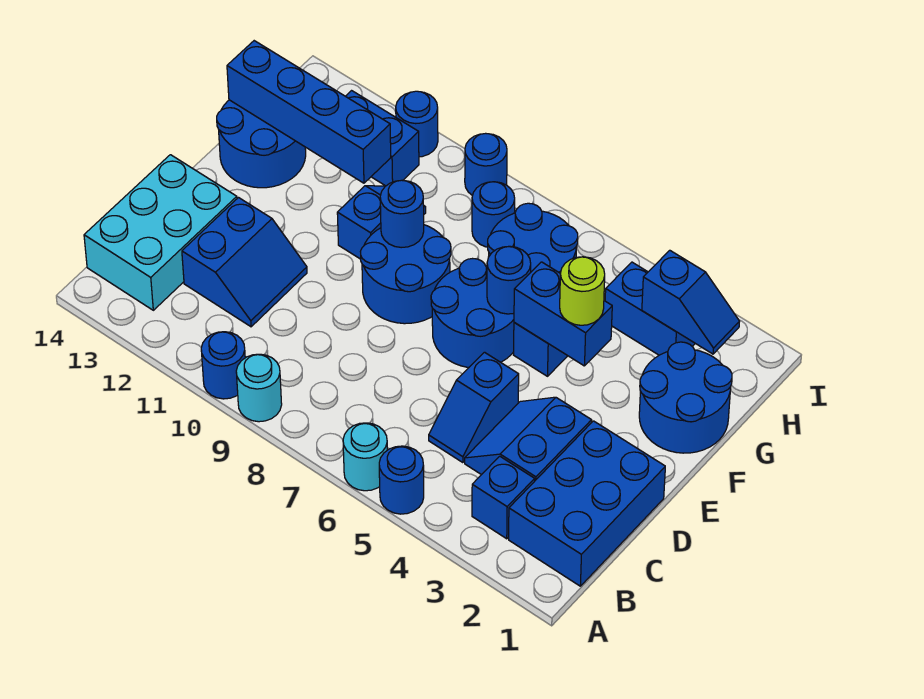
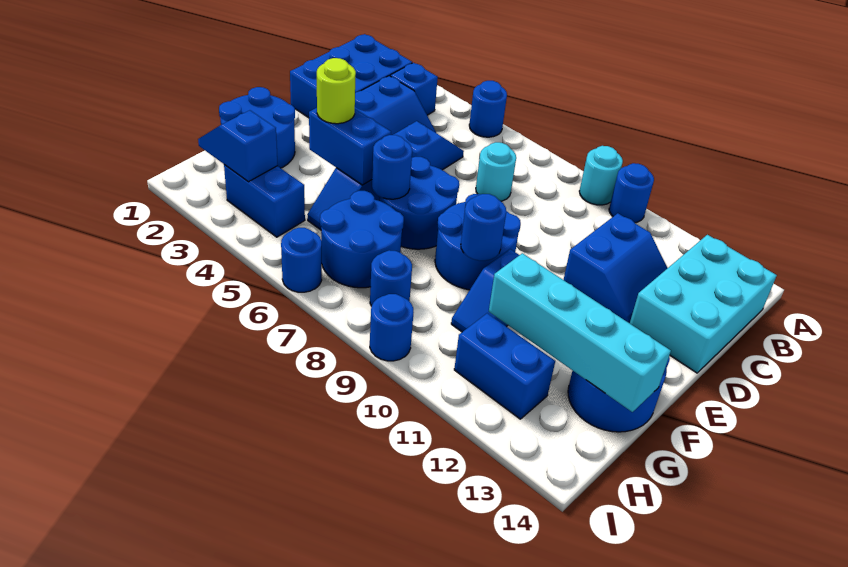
cyan 1x1 round brick [343,423,387,491] -> cyan 1x1 round brick moved to [476,142,516,201]
blue 2x2 slope [182,198,307,327] -> blue 2x2 slope turned to [564,213,667,323]
blue 1x4 brick [227,41,391,183] -> cyan 1x4 brick [489,253,671,412]
blue 1x1 round brick [396,91,438,157] -> blue 1x1 round brick moved to [281,228,322,292]

